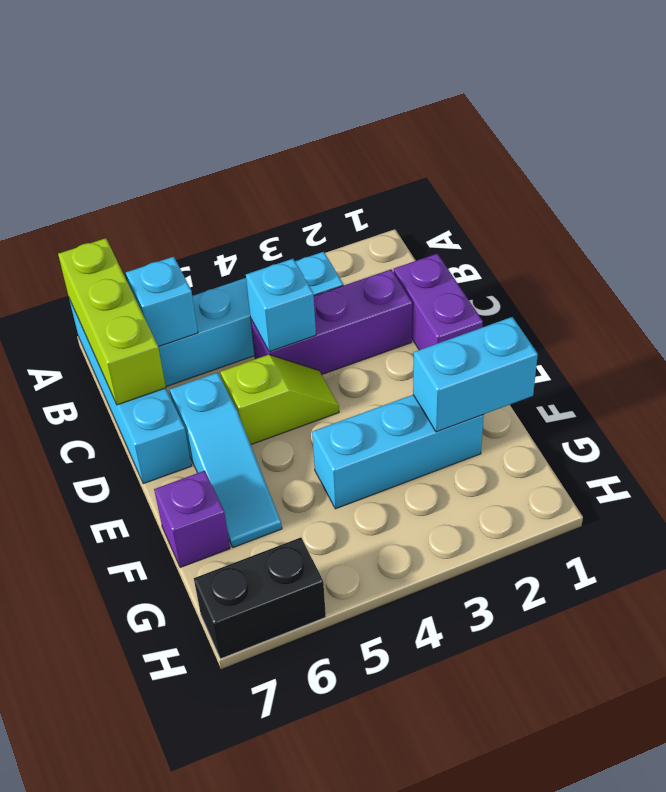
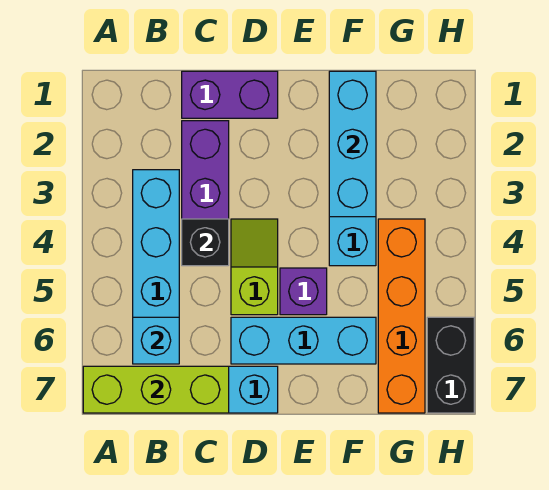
cyan 1x1 brick [246,259,316,352] -> black 1x1 brick [182,219,229,266]
cyan 1x3 slope [169,373,282,547] -> cyan 1x3 brick [231,317,376,364]
cyan 1x2 brick [413,317,538,432] -> cyan 1x3 brick [329,71,376,217]
purple 1x1 brick [154,471,230,568] -> purple 1x1 brick moved to [280,268,327,315]
none -> orange 1x4 brick [378,219,425,413]

